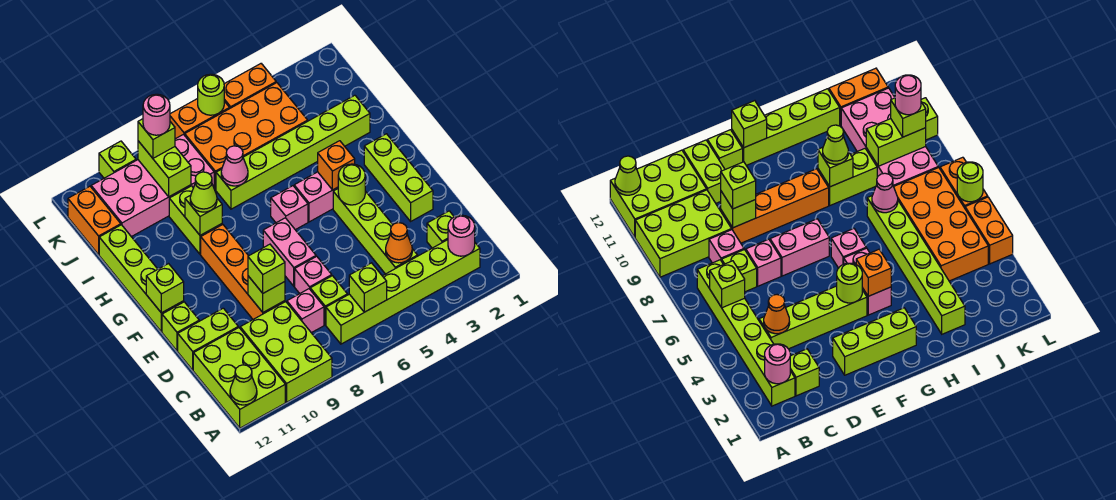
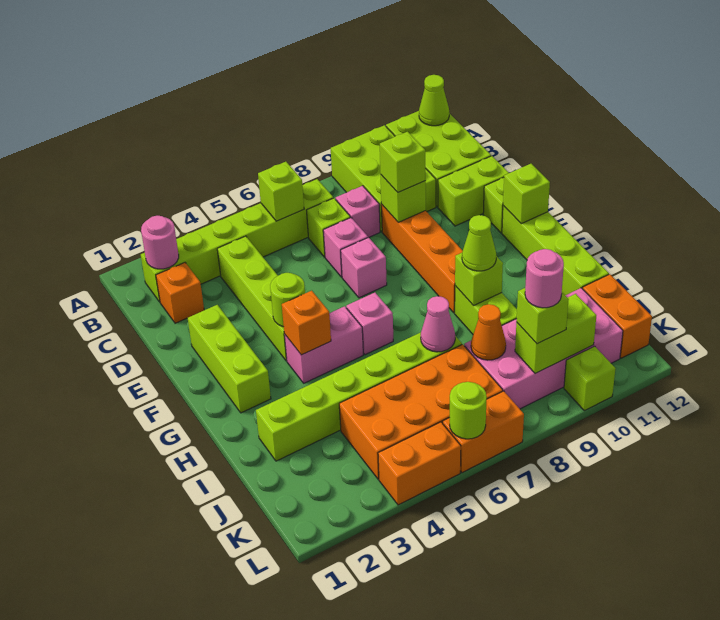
lime 1x1 brick [427,211,454,248] -> orange 1x1 brick [156,263,204,323]
orange 1x1 cone [386,223,412,263] -> orange 1x1 cone moved to [471,304,506,360]
pink 1x2 brick [263,218,316,286] -> pink 1x1 brick [341,237,387,298]
lime 1x2 brick [138,141,191,197] -> lime 1x2 brick turned to [515,294,596,374]

